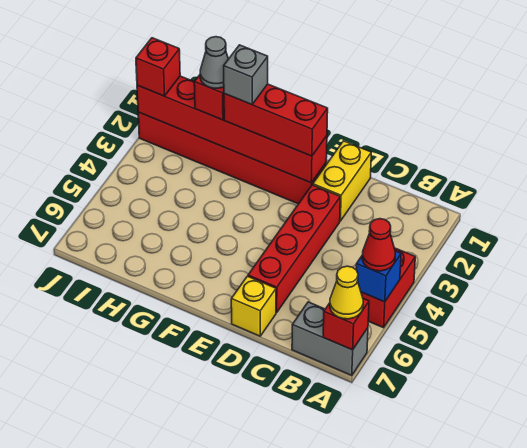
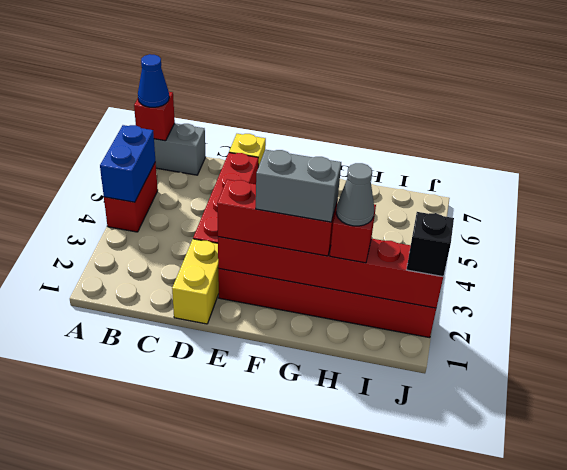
blue 1x1 brick [356,251,401,302] -> blue 1x2 brick [100,125,155,202]
red 1x1 cone [362,219,395,271] -> none
yellow 1x1 cone [330,266,363,319] -> blue 1x1 cone [138,54,169,107]
grey 1x1 brick [224,45,268,105] -> grey 1x2 brick [256,150,341,222]
red 1x1 brick [136,38,180,96] -> black 1x1 brick [407,212,454,277]

